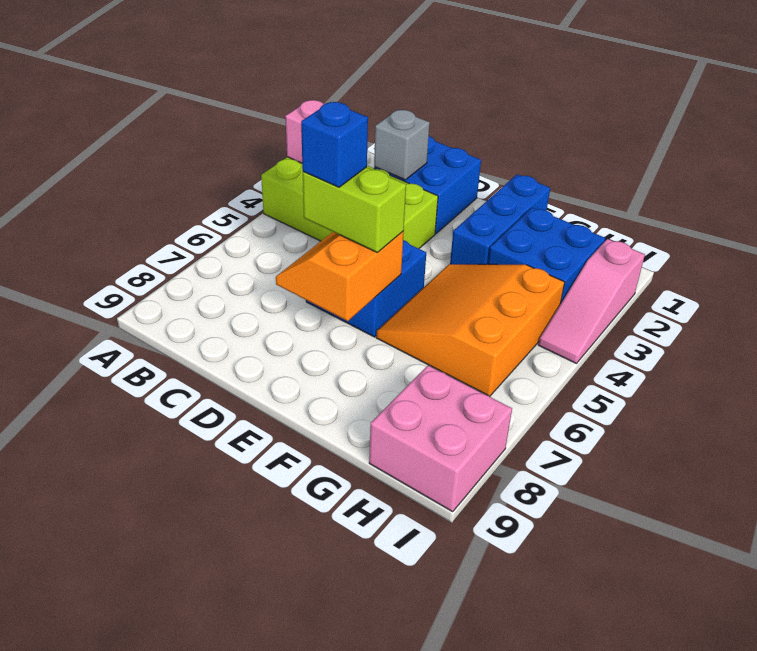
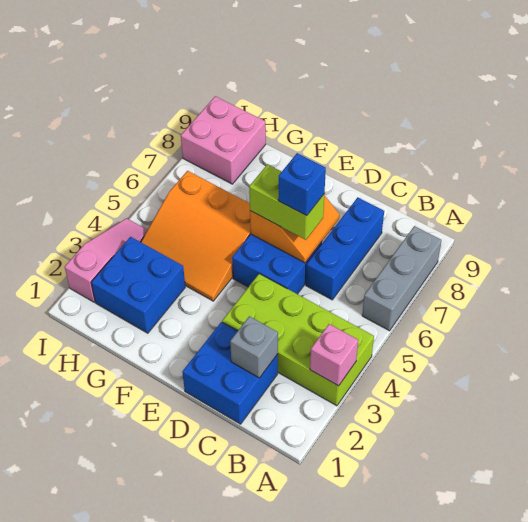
none -> grey 1x3 brick [362,226,442,331]
blue 1x3 brick [450,174,550,264] -> blue 1x3 brick moved to [306,197,384,300]
orange 3x3 slope [376,264,565,396] -> orange 3x3 slope turned to [141,171,251,301]

